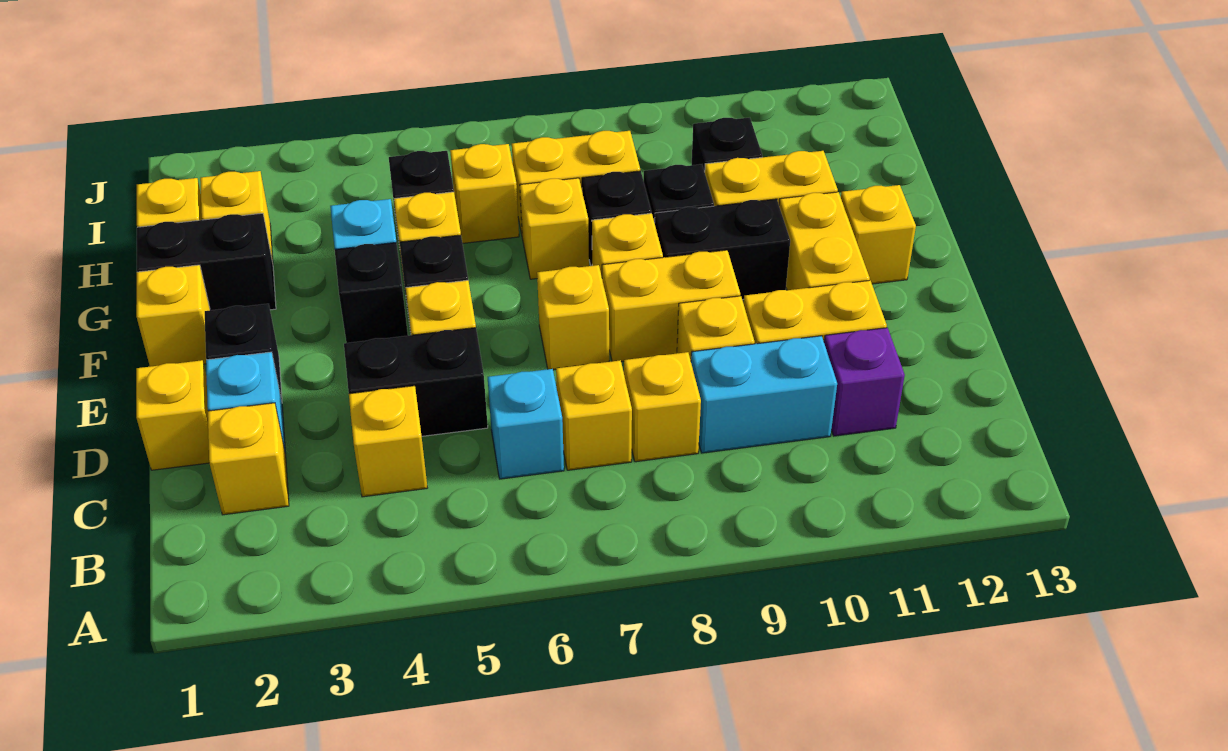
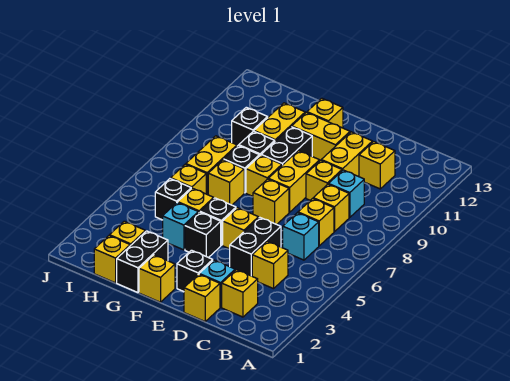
cyan 1x2 brick [691,336,837,453] -> cyan 1x1 brick [329,170,364,217]
purple 1x1 brick [824,328,905,436] -> yellow 1x1 brick [359,142,395,189]

